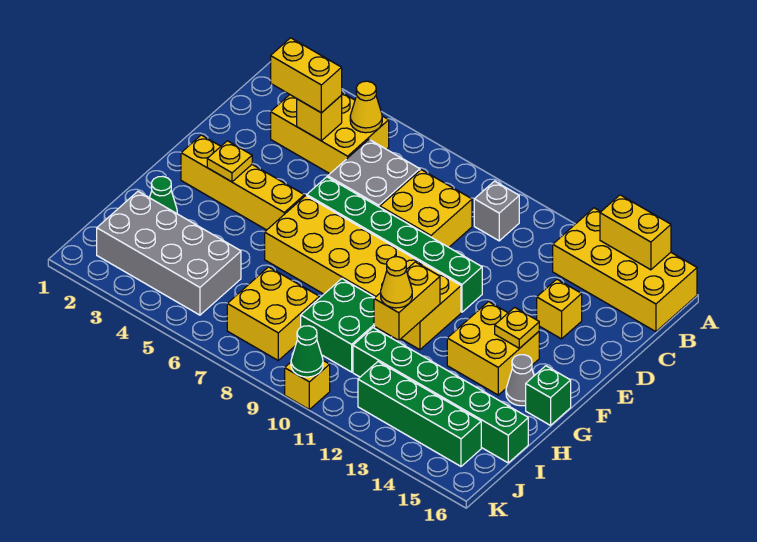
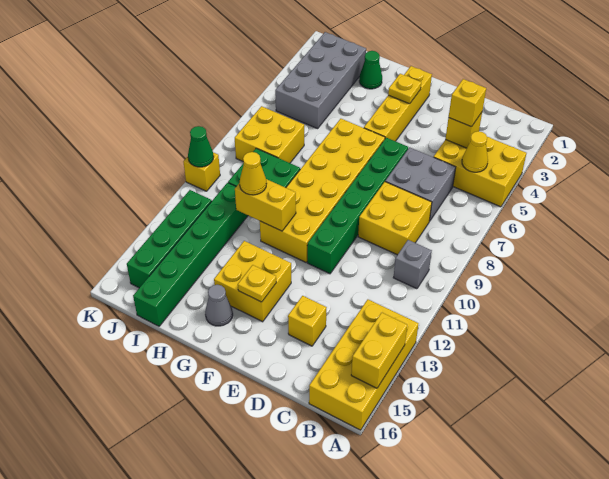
yellow 2x3 brick [271,93,389,174] -> yellow 2x3 brick turned to [434,137,526,207]
yellow 1x2 brick [271,38,342,113] -> yellow 1x1 brick [449,79,486,127]
green 1x1 brick [526,366,571,425] -> none

